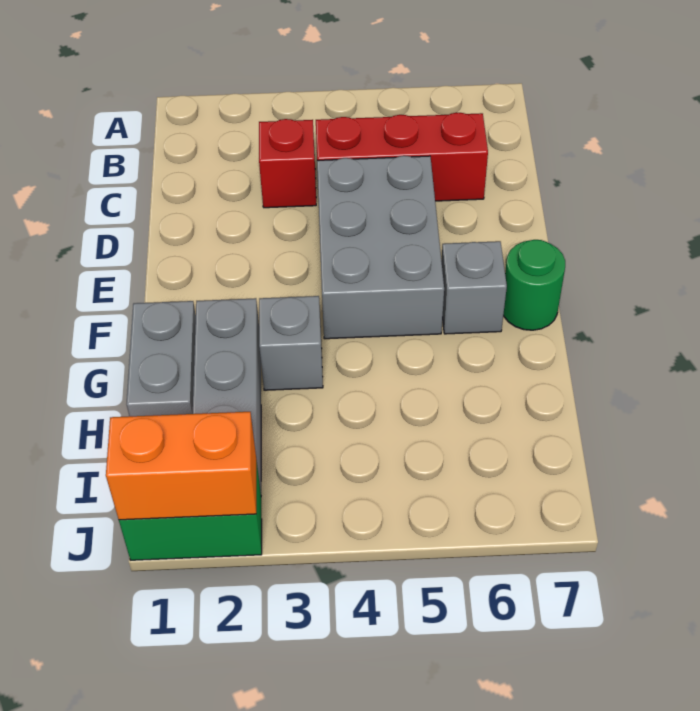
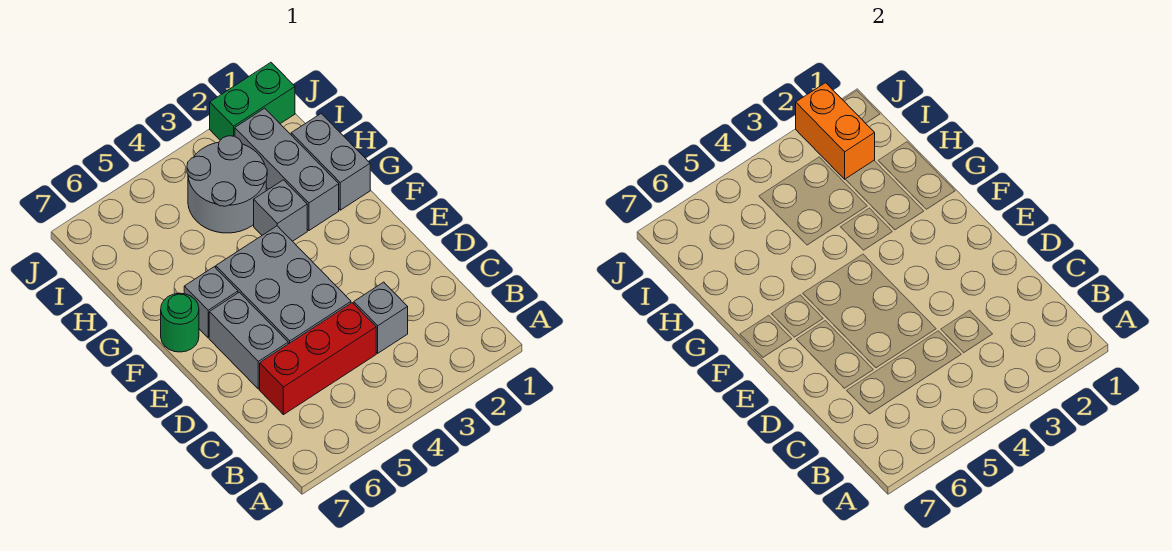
red 1x1 brick [259,119,316,208] -> grey 1x1 brick [354,282,408,353]
none -> grey 1x2 brick [209,292,288,389]
none -> grey 2x2 round brick [187,136,267,233]
orange 1x2 brick [106,412,256,520] -> orange 1x2 brick turned to [796,83,875,179]

